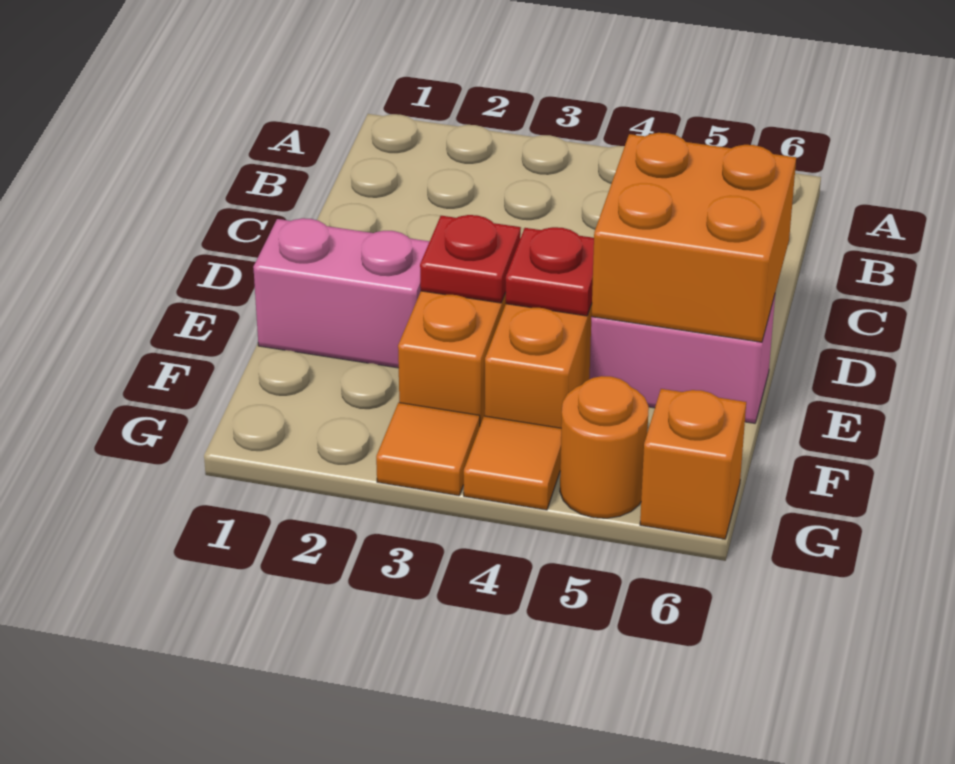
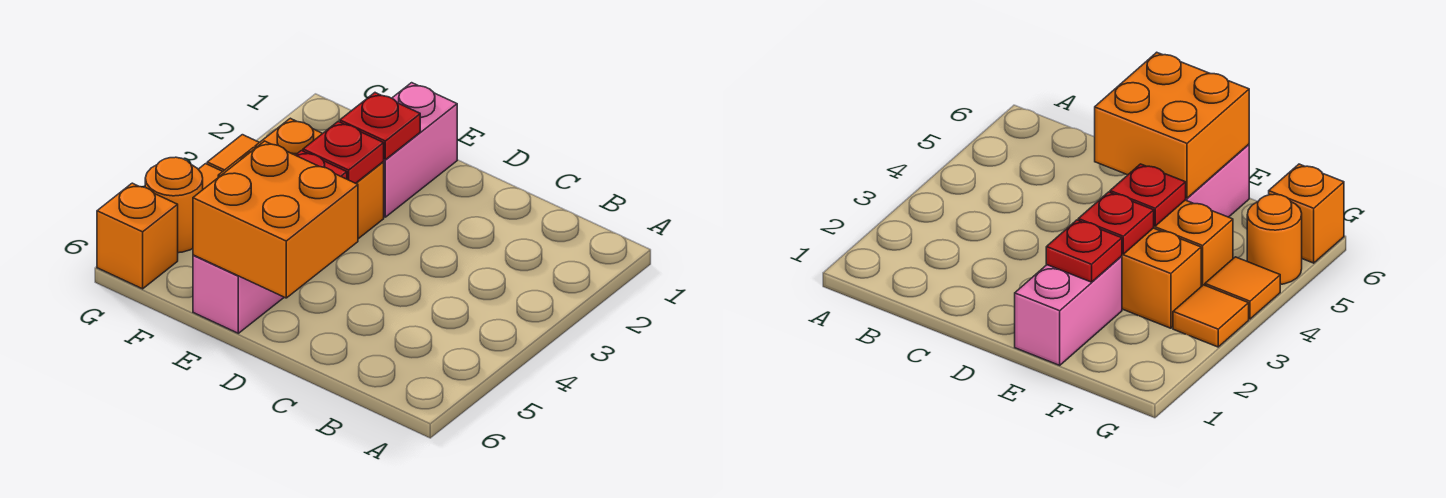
none -> red 1x1 plate [340,93,420,160]

